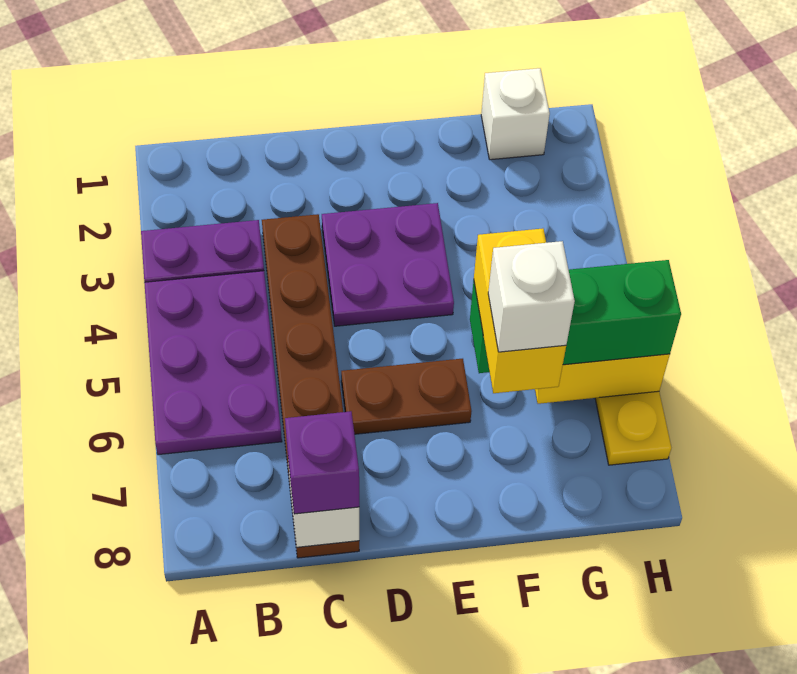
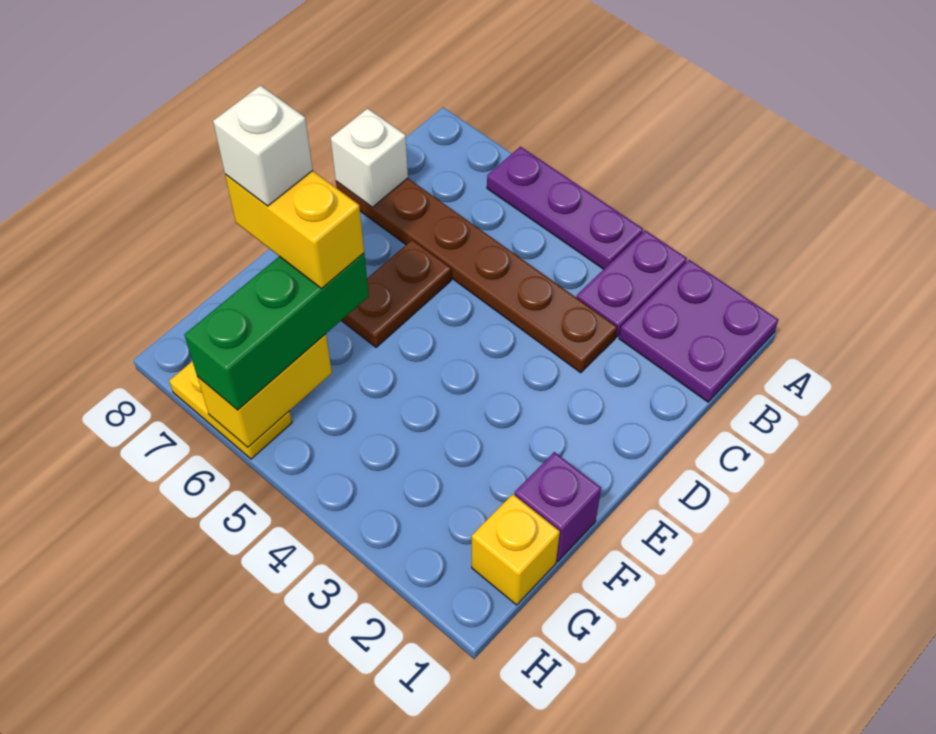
purple 2x3 plate [144,271,282,455] -> purple 1x3 plate [487,147,643,269]
purple 1x1 brick [285,411,359,514] -> purple 1x1 brick moved to [515,452,601,561]
purple 2x2 plate [322,203,454,326] -> purple 2x2 plate moved to [619,260,778,402]
white 1x1 brick [481,68,550,160] -> yellow 1x1 brick [472,494,560,605]

